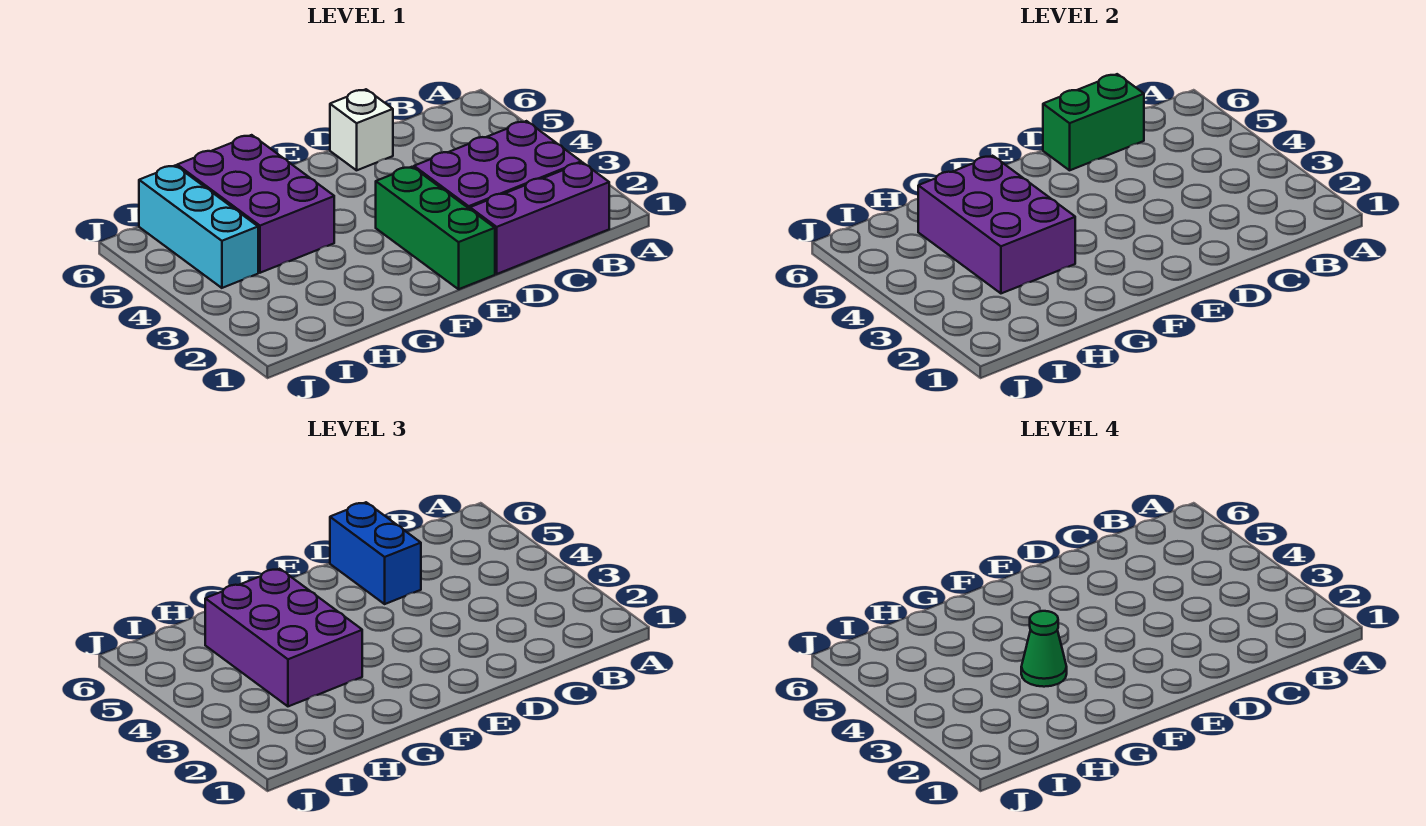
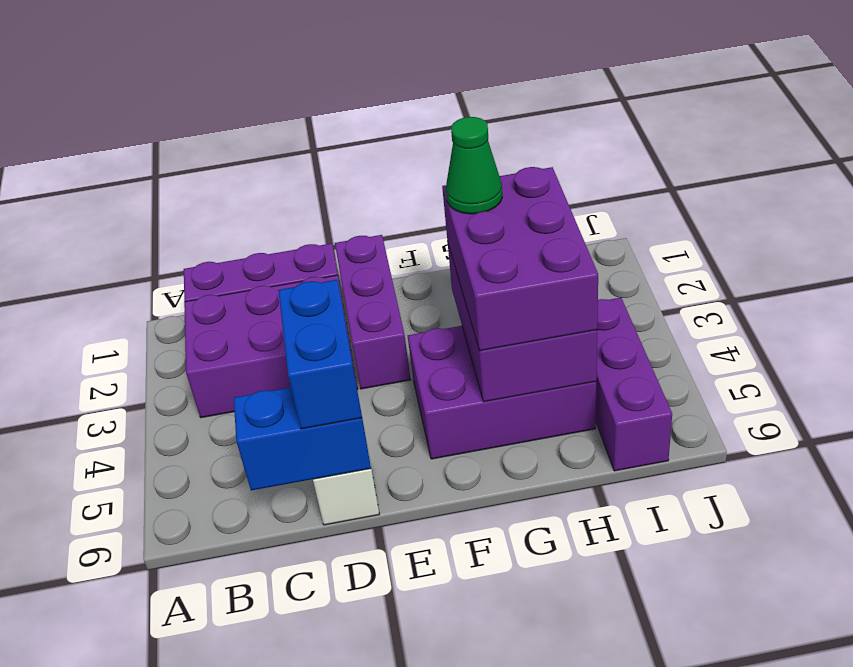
green 1x2 brick [1043,74,1144,170] -> blue 1x2 brick [234,387,371,490]
green 1x3 brick [376,167,495,289] -> purple 1x3 brick [335,235,411,389]
purple 2x3 brick [177,135,334,273] -> purple 2x3 brick turned to [408,326,596,459]
cyan 1x3 brick [139,165,258,288] -> purple 1x3 brick [596,298,672,471]

